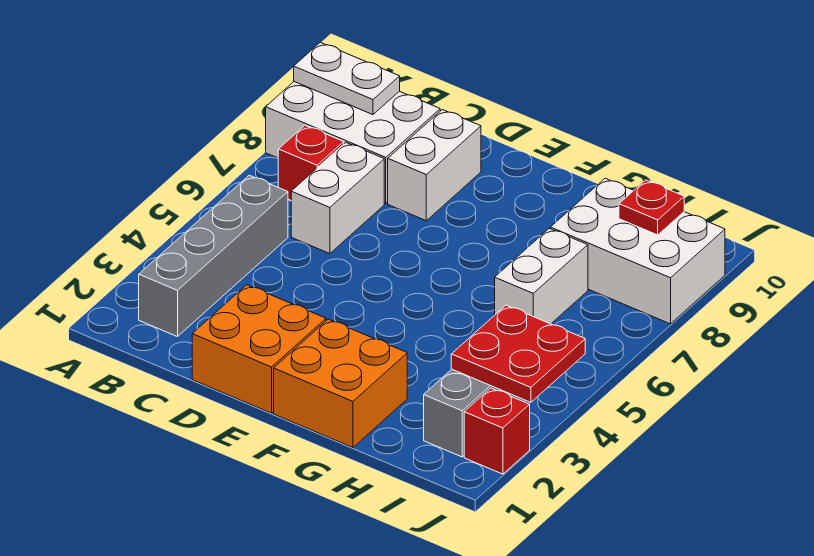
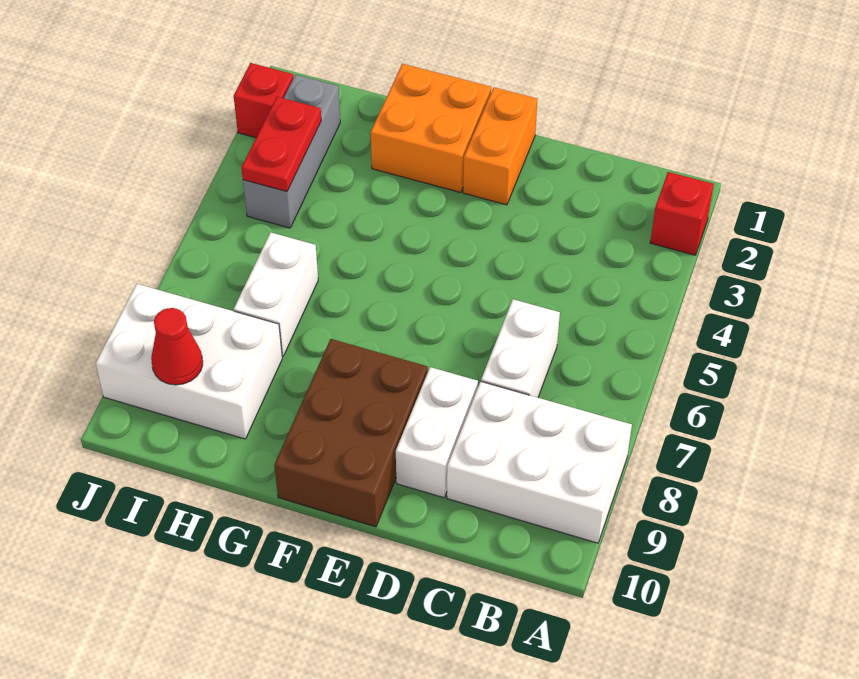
white 1x2 plate [294,42,400,115] -> none
grey 1x4 brick [139,175,288,337] -> none
red 1x1 brick [278,125,344,200] -> red 1x1 brick moved to [650,172,714,255]
orange 2x2 brick [192,285,326,413] -> orange 1x2 brick [463,87,538,205]
none -> brown 2x3 brick [274,339,428,527]
red 2x2 plate [451,305,585,402] -> red 1x2 plate [241,97,321,192]
red 1x1 plate [619,180,684,235] -> red 1x1 cone [151,308,203,385]

